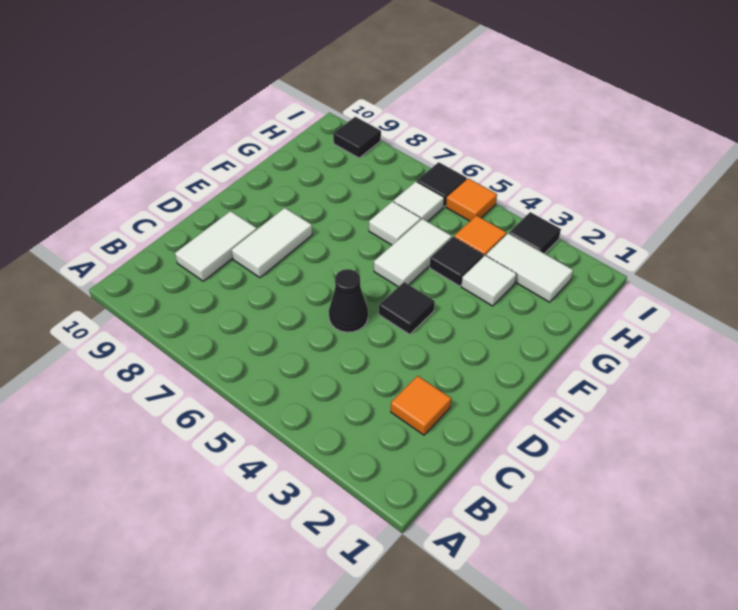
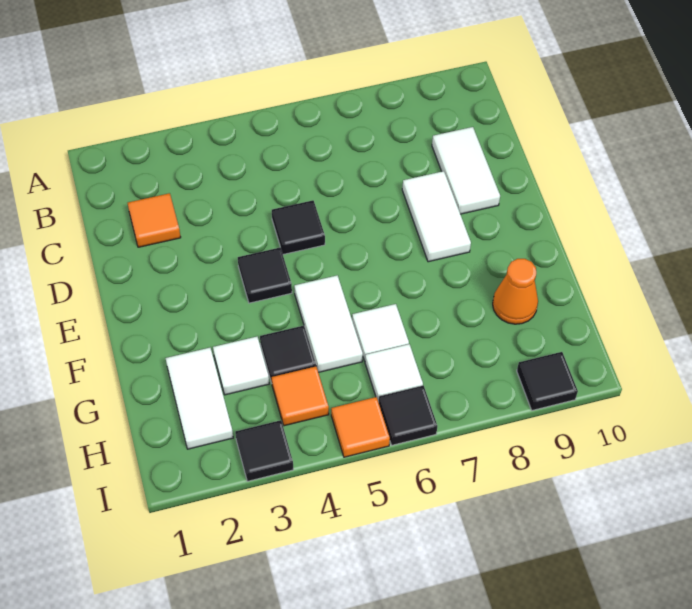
black 1x1 cone [329,269,368,332] -> black 1x1 tile [272,200,325,254]
none -> orange 1x1 cone [493,259,538,324]
white 1x2 tile [486,233,573,302] -> white 1x2 tile turned to [166,348,233,449]

